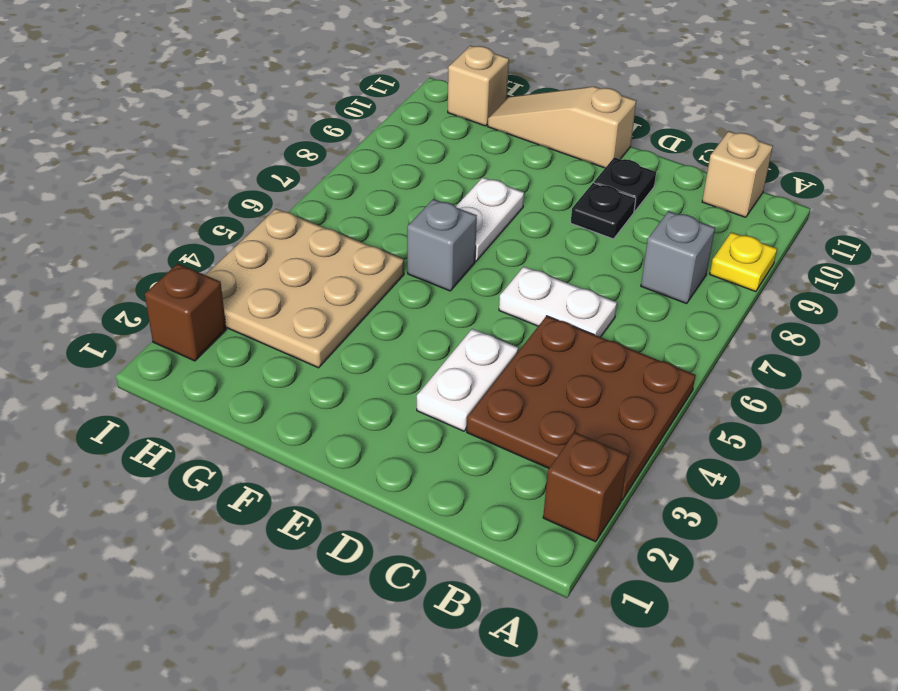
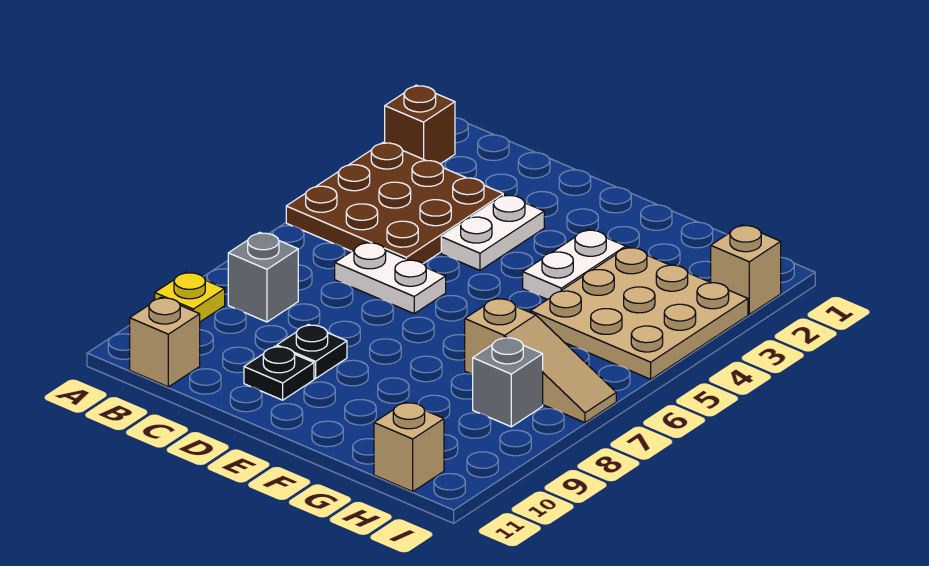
tan 1x3 slope [488,86,636,168] -> tan 1x3 slope moved to [465,298,616,423]
grey 1x1 brick [407,199,477,291] -> grey 1x1 brick moved to [473,337,543,427]
white 1x2 plate [456,177,524,261] -> white 1x2 plate moved to [523,230,626,300]
brown 1x1 brick [145,264,226,361] -> tan 1x1 brick [711,225,781,314]

